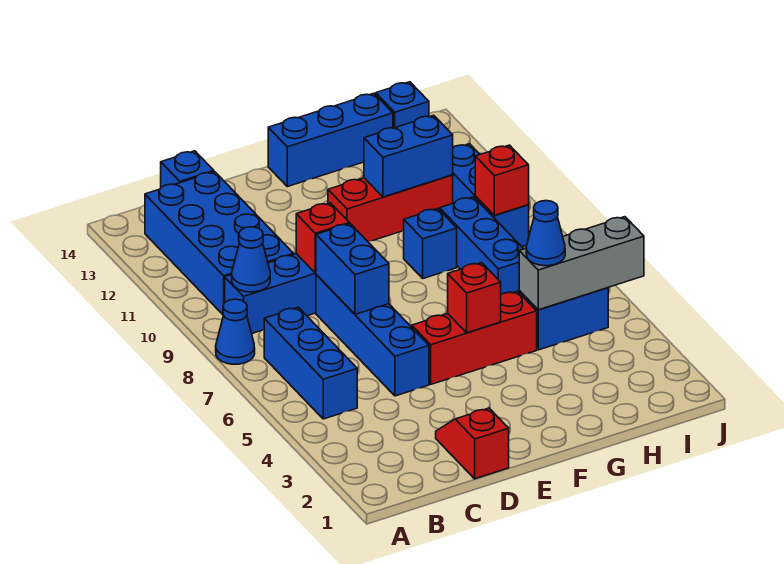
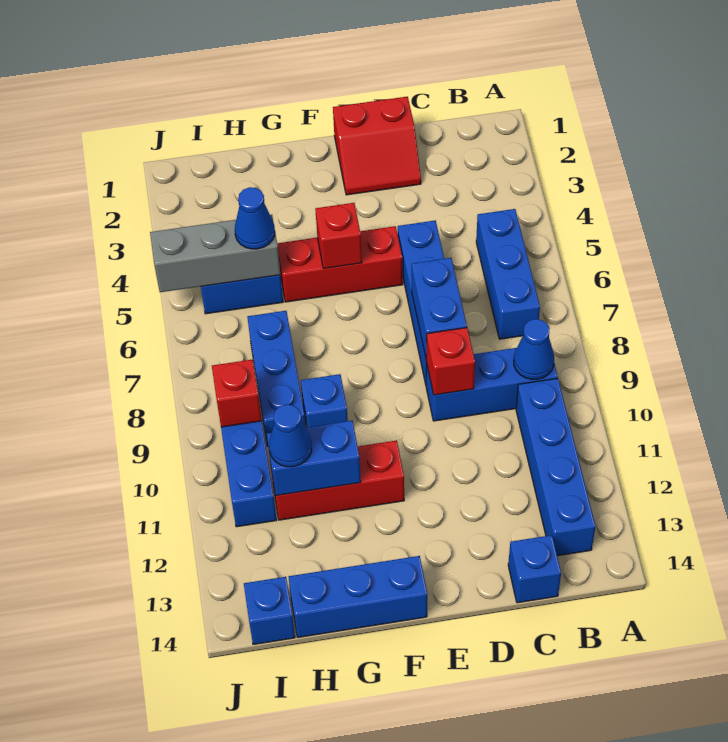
blue 1x1 cone [216,299,255,364] -> blue 1x1 cone moved to [269,405,312,467]
blue 2x4 brick [145,172,294,314] -> blue 1x4 brick [516,378,596,556]
red 1x2 slope [436,408,509,479] -> red 2x2 slope [333,97,421,195]

